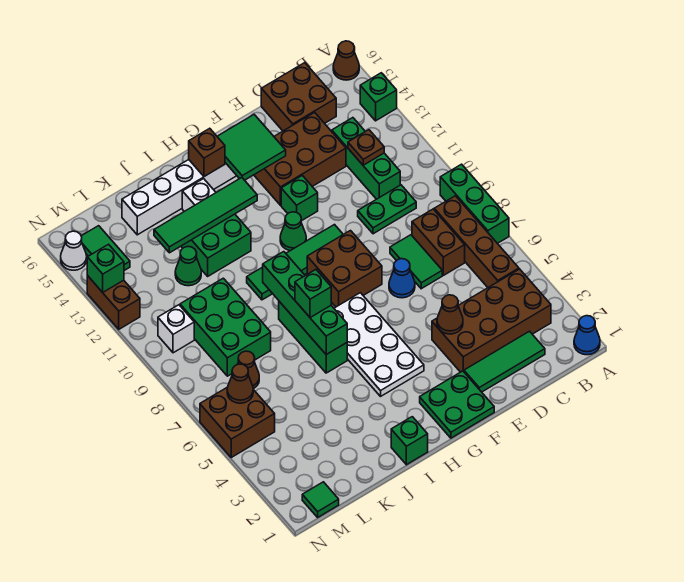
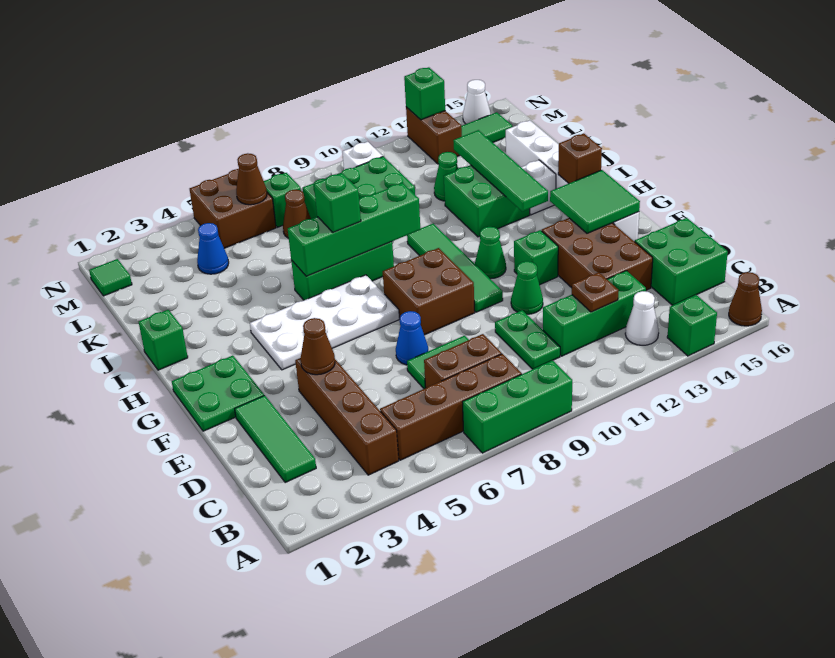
blue 1x1 cone [574,316,600,355] -> blue 1x1 cone moved to [197,223,229,274]
brown 2x4 brick [432,269,551,372] -> brown 1x4 brick [295,358,399,475]
none -> white 1x1 cone [625,291,659,345]
brown 2x2 brick [261,63,336,131] -> green 2x2 brick [635,218,728,305]
none -> green 1x1 cone [511,261,543,314]
none -> green 1x1 brick [264,173,301,227]
brown 1x2 brick [87,276,140,329] -> brown 1x2 brick turned to [406,107,462,164]

